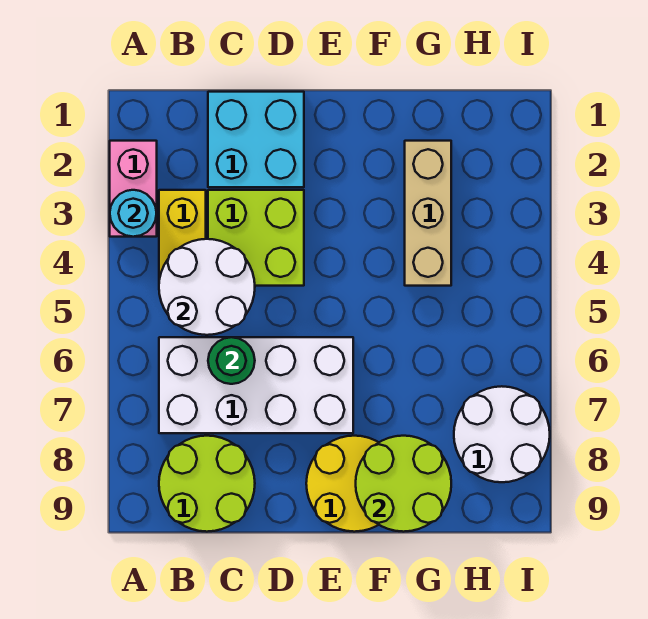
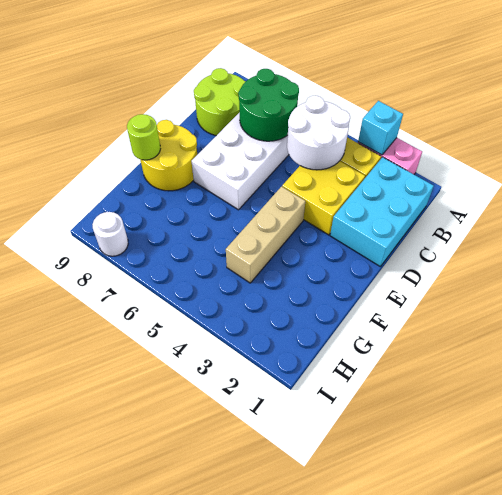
cyan 1x1 round brick [110,190,157,237] -> cyan 1x1 brick [358,101,403,155]
cyan 2x2 brick [208,92,304,187] -> cyan 2x3 brick [330,157,434,267]
lime 2x2 brick [208,190,304,286] -> yellow 2x2 brick [282,161,365,235]
green 1x1 round brick [208,337,255,384] -> green 2x2 round brick [238,69,299,141]
lime 2x2 round brick [356,436,451,532] -> lime 1x1 round brick [127,114,160,160]
tan 1x3 brick [405,141,451,286] -> tan 1x3 brick turned to [226,187,305,283]
white 2x2 round brick [454,386,550,482] -> white 1x1 round brick [92,212,128,256]

